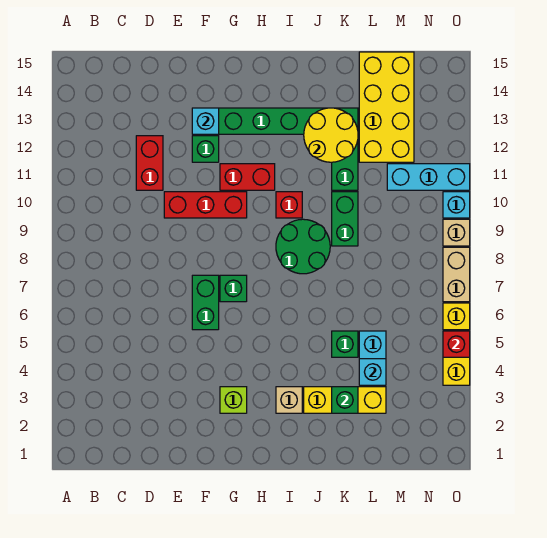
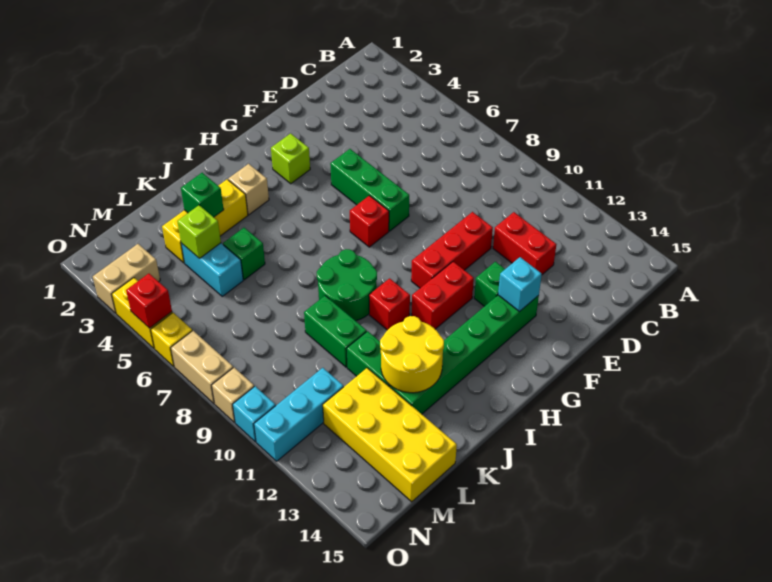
green 1x2 brick [192,275,219,330] -> green 1x3 brick [330,149,409,231]
green 1x1 brick [220,275,247,302] -> red 1x1 brick [350,196,389,247]
cyan 1x1 brick [359,359,386,385] -> lime 1x1 brick [177,205,221,258]
none -> tan 1x2 brick [93,244,160,313]

